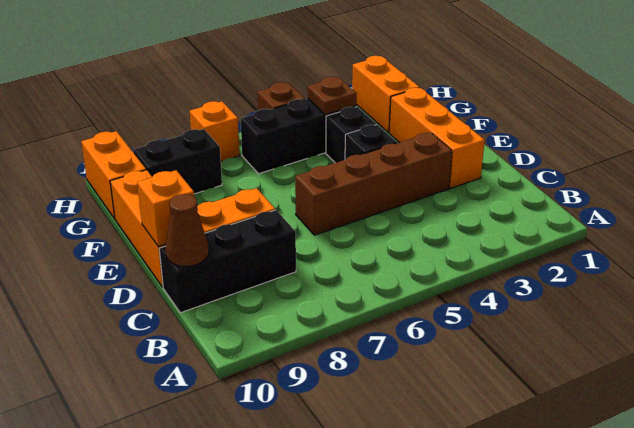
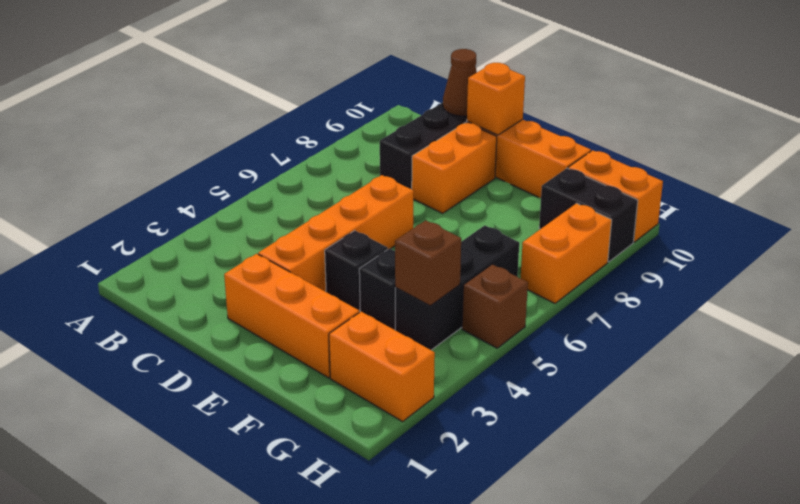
brown 1x4 brick [295,133,452,235] -> orange 1x4 brick [258,175,414,292]
brown 1x1 plate [308,77,357,115] -> brown 1x1 brick [395,220,461,306]
black 1x2 brick [133,129,222,194] -> black 1x2 brick turned to [539,168,638,262]
orange 1x1 brick [190,101,240,161] -> orange 1x2 brick [521,203,612,303]

